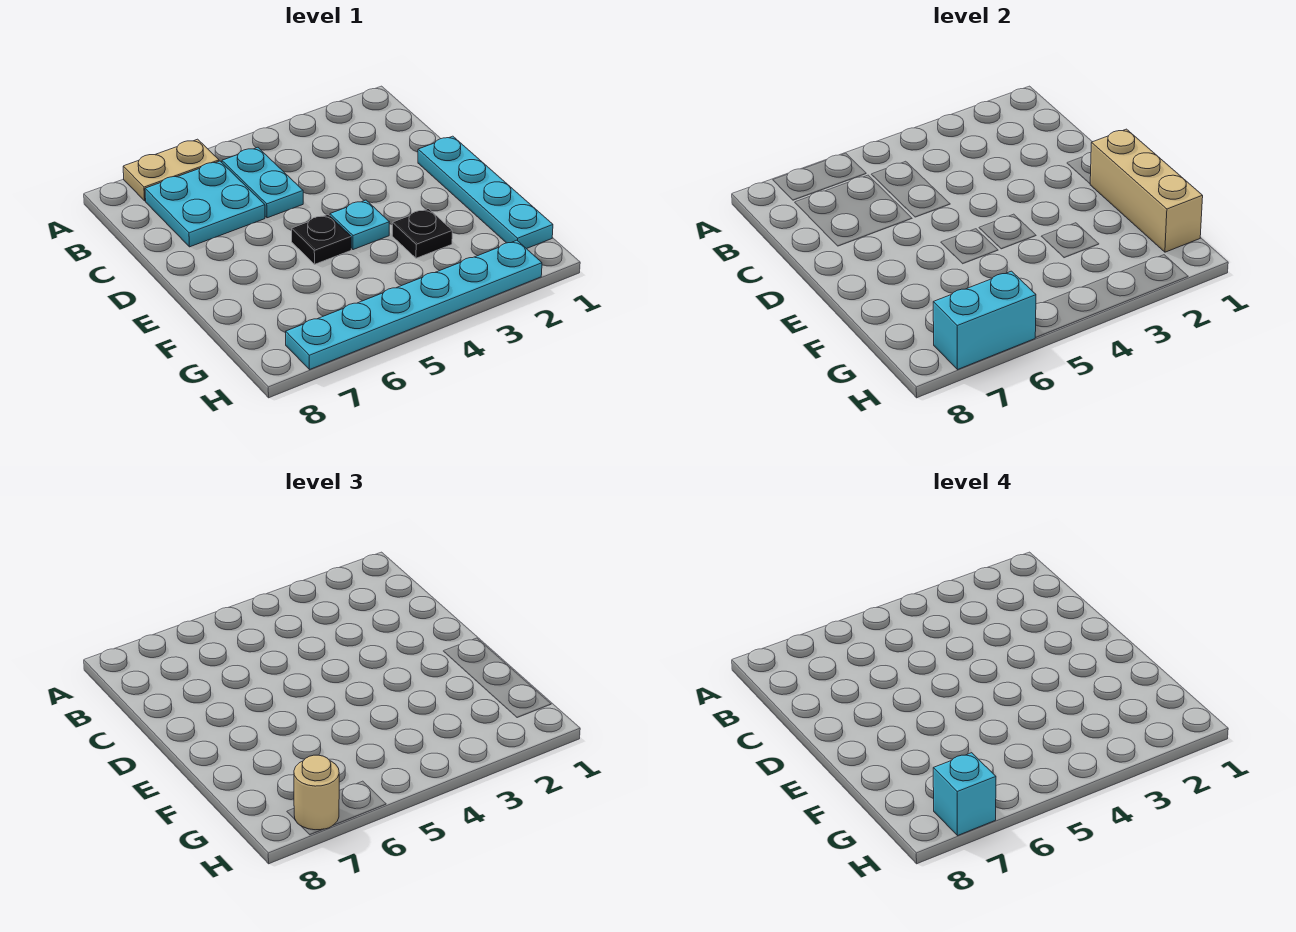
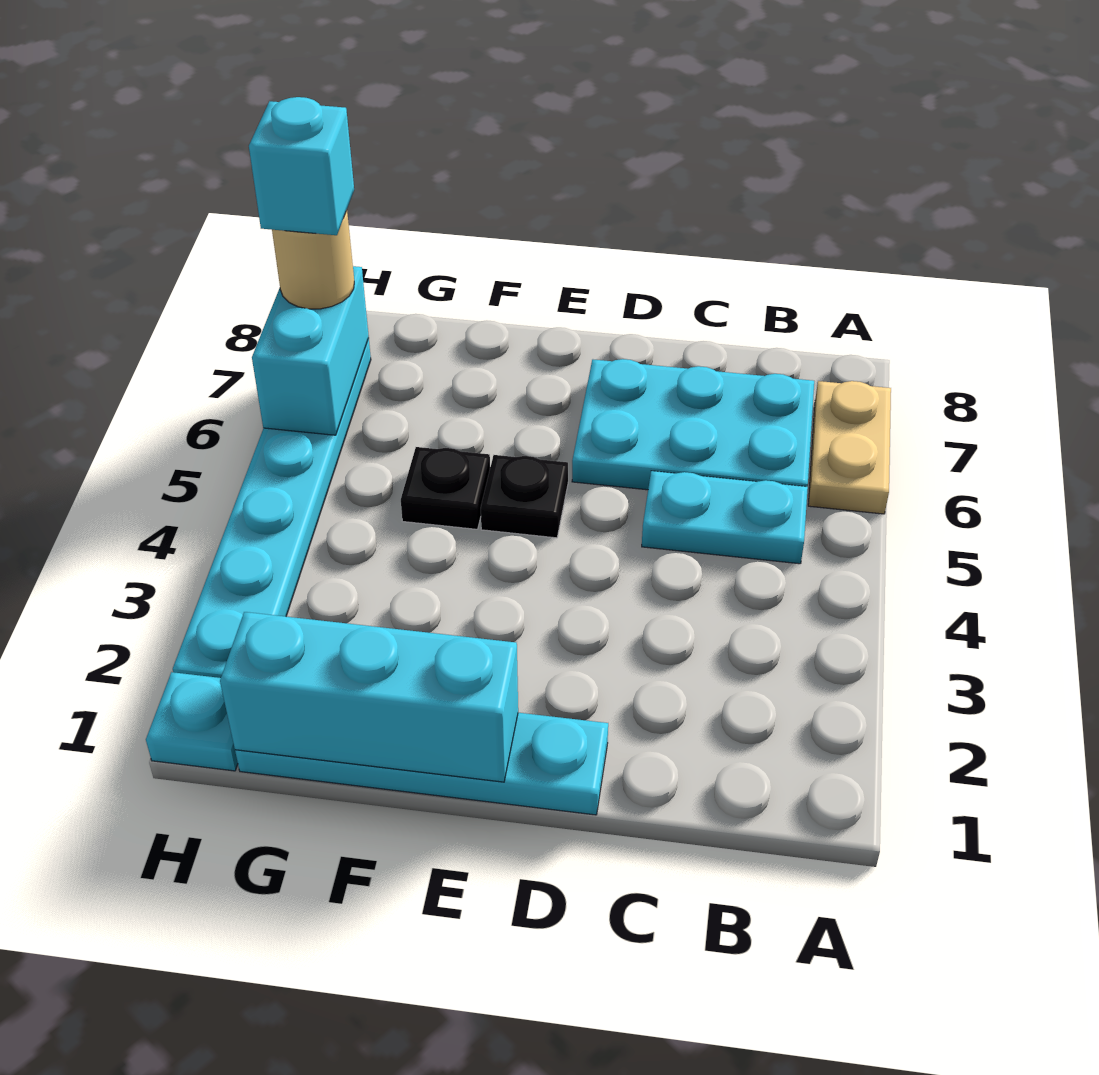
cyan 2x2 plate [145,161,265,247] -> cyan 2x3 plate [572,359,814,490]
tan 1x3 brick [1090,129,1203,252] -> cyan 1x3 brick [220,612,518,782]
cyan 1x1 plate [330,200,389,250] -> cyan 1x1 plate moved to [146,672,238,771]
black 1x1 plate [392,209,452,258] -> black 1x1 plate moved to [401,447,490,529]

